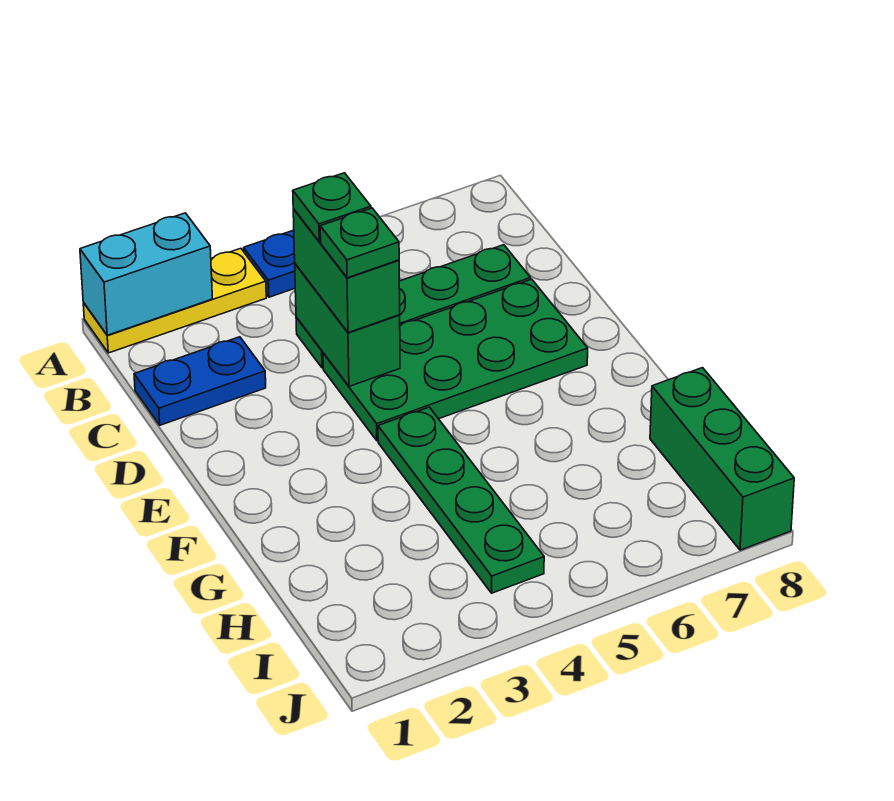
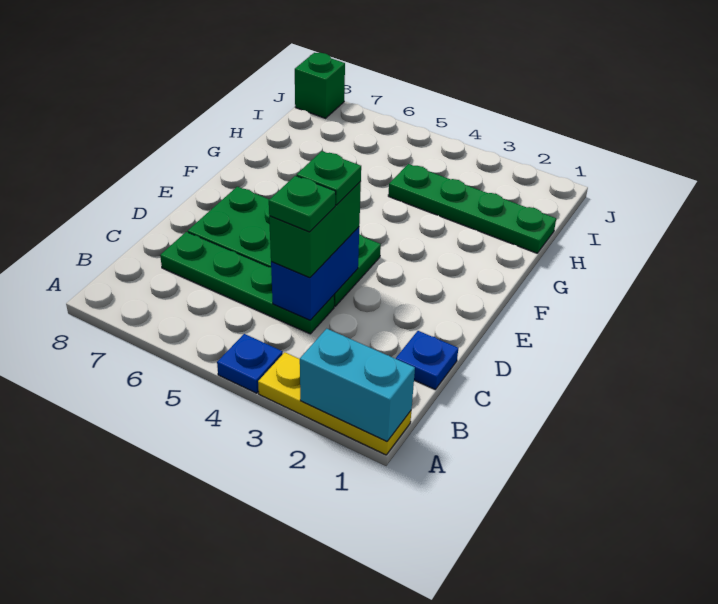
blue 1x2 plate [134,337,266,425] -> blue 1x1 plate [396,331,458,389]
green 1x2 brick [295,264,400,386] -> blue 1x2 brick [271,227,359,320]
green 1x4 plate [378,407,544,593] -> green 1x4 plate turned to [388,164,556,253]
green 1x3 brick [650,368,794,550] -> green 1x1 brick [295,53,345,118]

